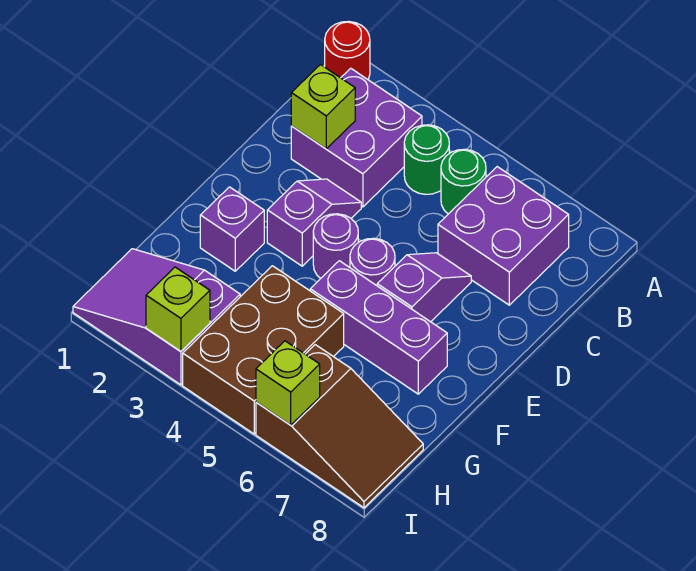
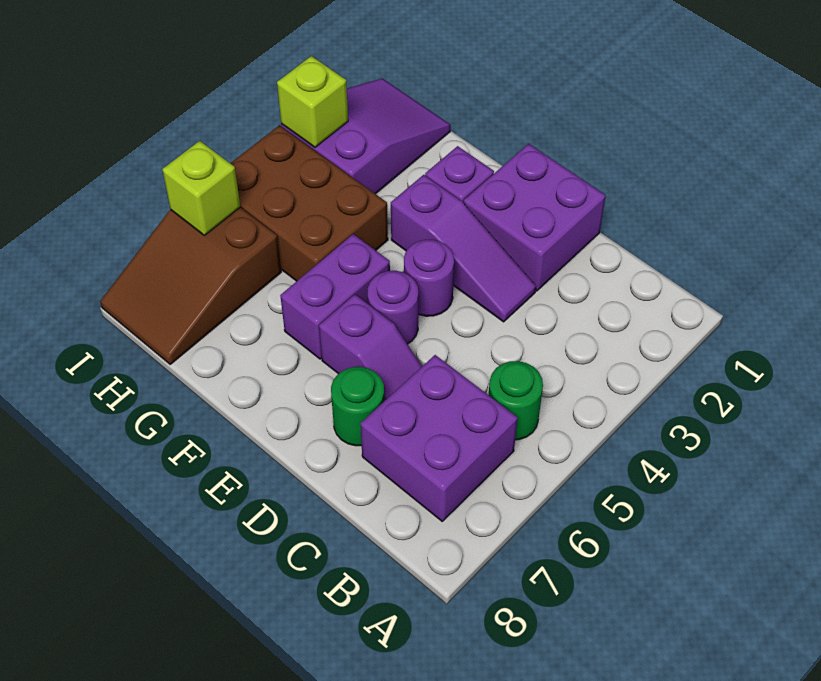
red 1x1 round brick [325,21,370,79] -> none
purple 2x2 brick [291,68,422,207] -> purple 2x2 brick moved to [464,144,606,291]
green 1x1 round brick [404,125,449,194] -> green 1x1 round brick moved to [331,367,384,446]
lime 1x1 brick [291,65,355,149] -> none
purple 1x2 slope [267,179,361,266] -> purple 1x3 slope [391,175,536,322]
purple 1x3 brick [310,261,447,394] -> purple 1x2 brick [280,234,390,359]

